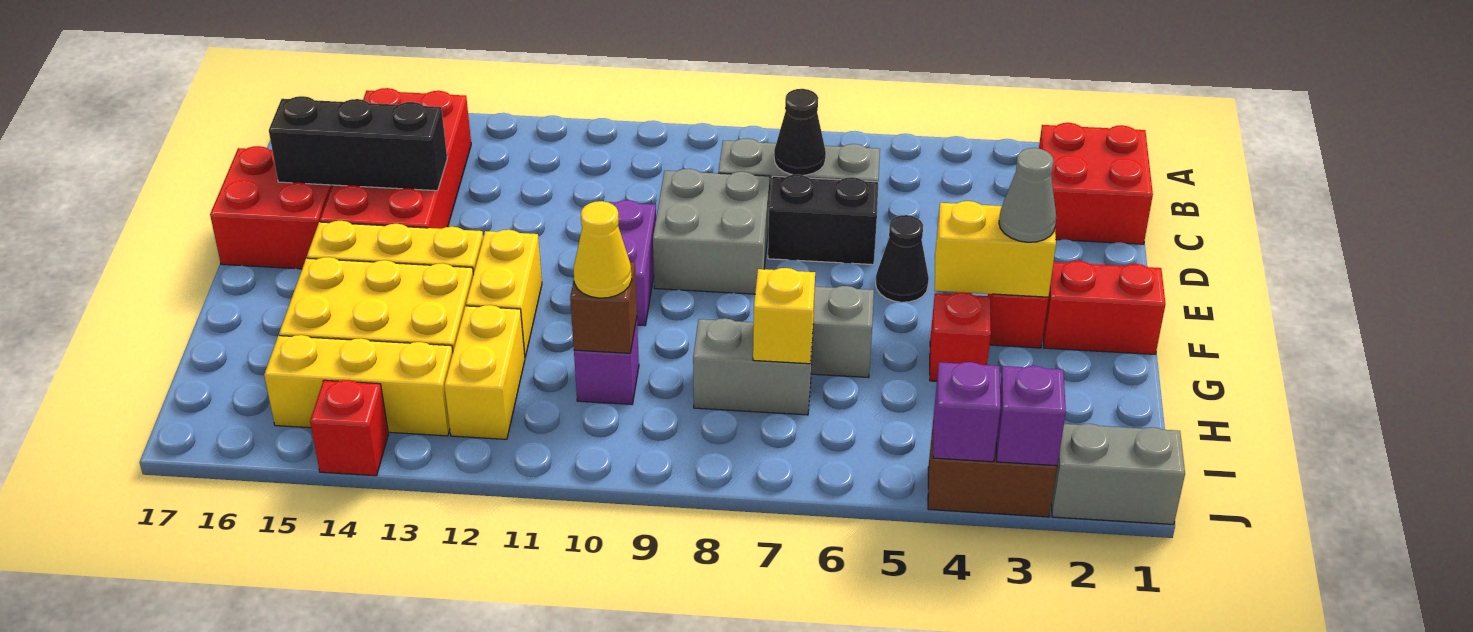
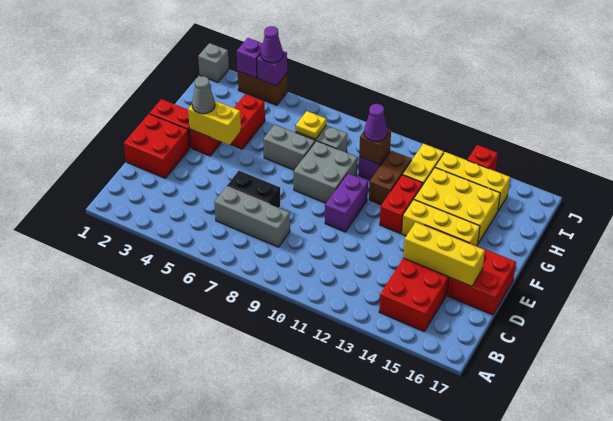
red 2x2 brick [1039,123,1153,244] -> red 2x2 brick moved to [124,114,190,178]
black 1x1 cone [774,89,826,175] -> none
grey 2x2 brick [653,169,770,294] -> grey 2x2 brick moved to [294,141,358,203]
black 1x3 brick [269,96,447,191] -> yellow 1x3 brick [403,222,485,286]
black 1x1 cone [876,215,929,302] -> none
yellow 1x2 brick [466,230,542,357] -> red 1x2 brick [380,175,423,233]
red 1x1 brick [930,292,991,381] -> red 1x2 brick [230,94,265,149]
none -> brown 1x2 brick [369,151,412,205]
yellow 1x1 brick [753,268,815,364] -> yellow 1x1 plate [296,111,326,139]
yellow 1x1 cone [574,201,632,298] -> purple 1x1 cone [364,104,387,141]
grey 1x2 brick [1051,424,1185,525] -> grey 1x1 brick [198,43,229,82]
none -> purple 1x1 cone [261,26,283,63]

